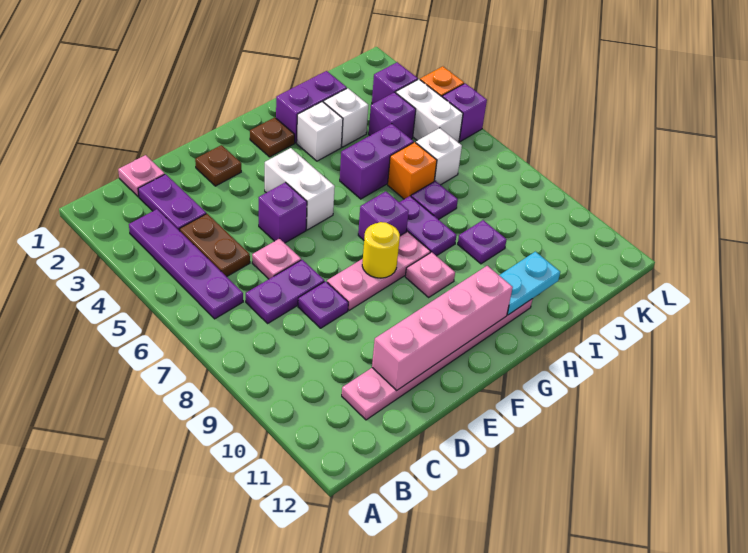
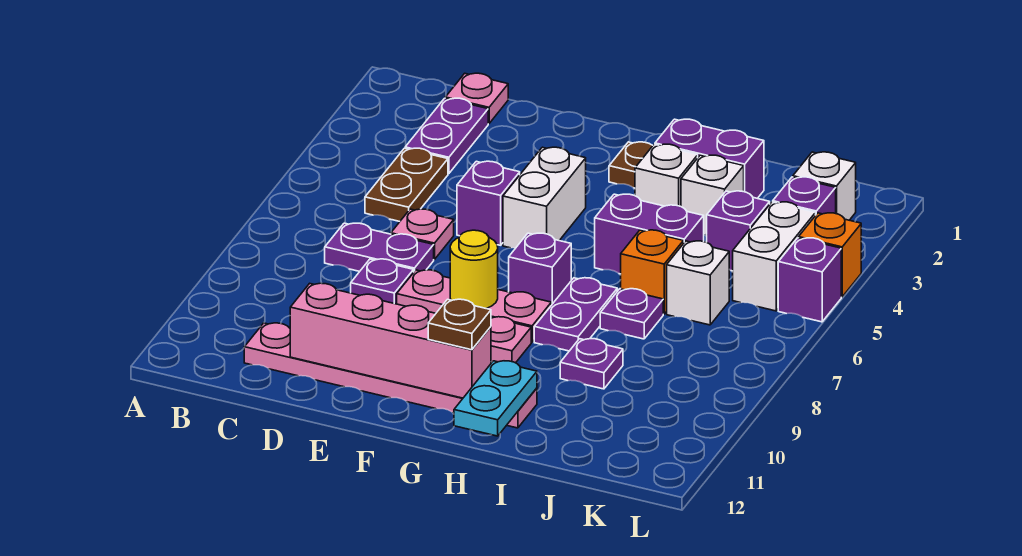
purple 1x4 plate [129,209,243,319] -> none
brown 1x1 plate [195,145,241,186] -> brown 1x1 plate moved to [428,299,491,350]
cyan 1x2 plate [499,252,560,315] -> cyan 1x2 plate turned to [454,361,537,436]
none -> white 1x1 brick [793,152,856,220]

